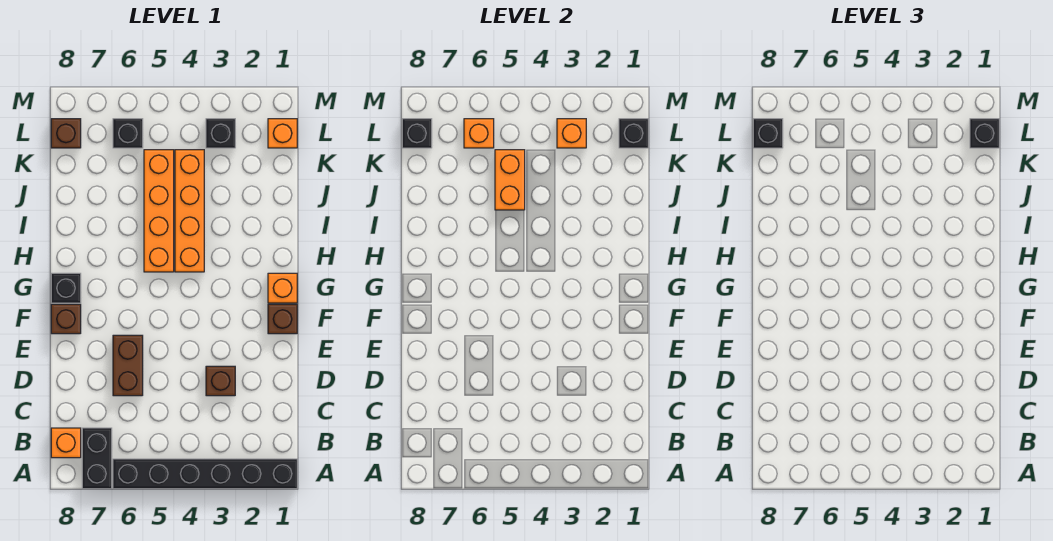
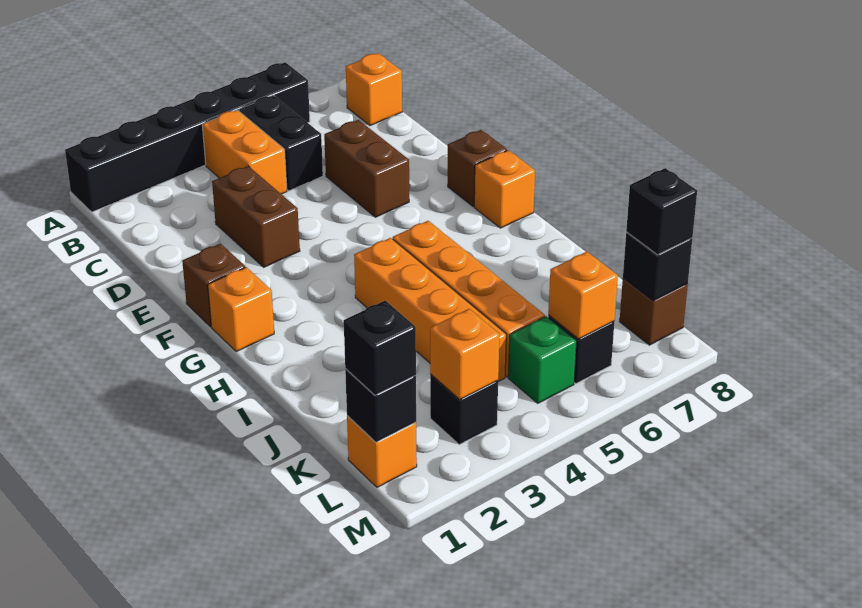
black 1x2 brick [82,428,112,489] -> black 1x2 brick moved to [239,95,323,191]
brown 1x1 brick [206,366,235,396] -> brown 1x2 brick [212,166,300,267]
black 1x1 brick [51,273,81,303] -> orange 1x1 brick [474,150,535,228]
orange 1x2 brick [495,150,525,210] -> orange 1x2 brick moved to [202,110,287,194]
none -> green 1x1 brick [508,316,577,403]

